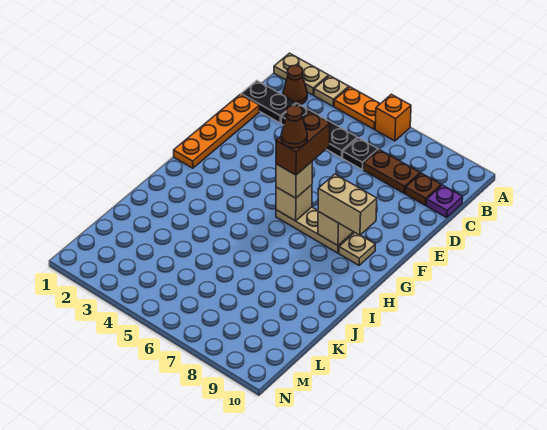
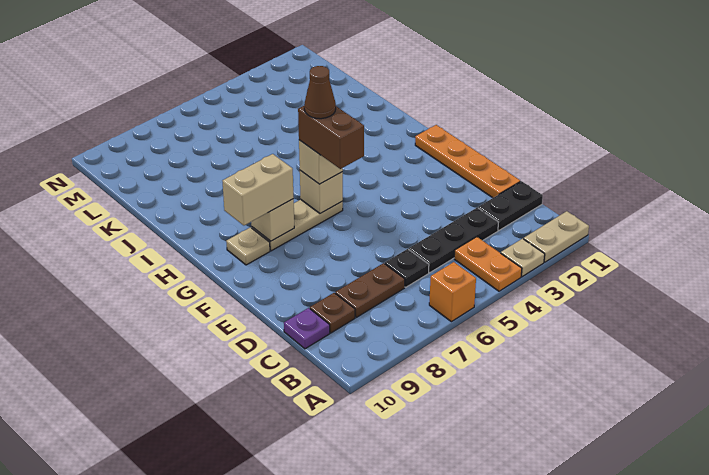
orange 1x2 plate [334,87,380,129] -> orange 1x2 plate turned to [454,237,522,291]
brown 1x1 cone [283,65,307,105] -> none

